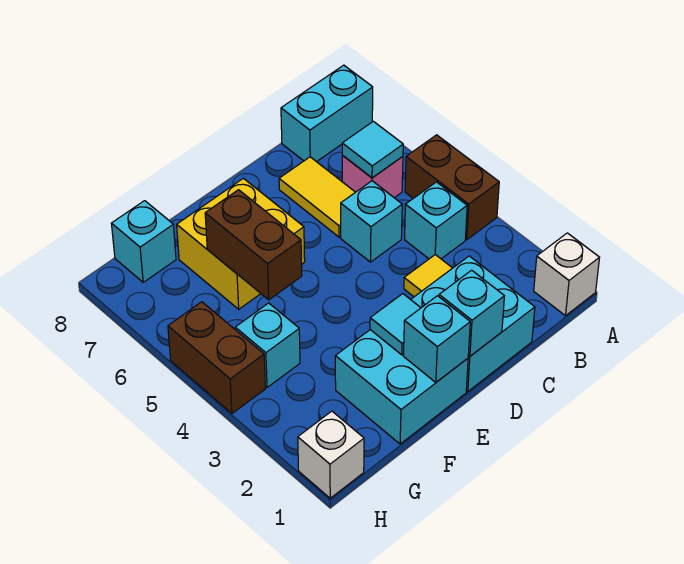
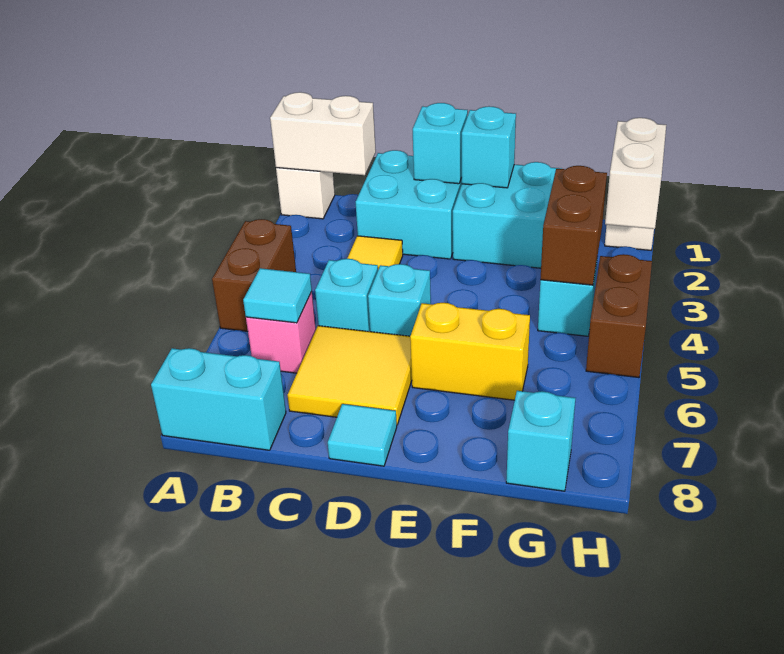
none -> white 1x2 brick [270,92,376,175]
cyan 1x1 brick [405,182,467,259] -> cyan 1x1 brick moved to [368,264,431,336]
yellow 1x2 tile [279,157,355,237] -> yellow 2x2 tile [288,326,412,425]
cyan 1x1 tile [370,294,421,355] -> cyan 1x1 tile moved to [328,404,397,466]
yellow 2x2 brick [177,178,305,309] -> yellow 1x2 brick [410,303,530,400]
brown 1x2 brick [205,190,302,300] -> brown 1x2 brick moved to [540,166,607,285]
none -> white 1x2 brick [605,118,666,229]

